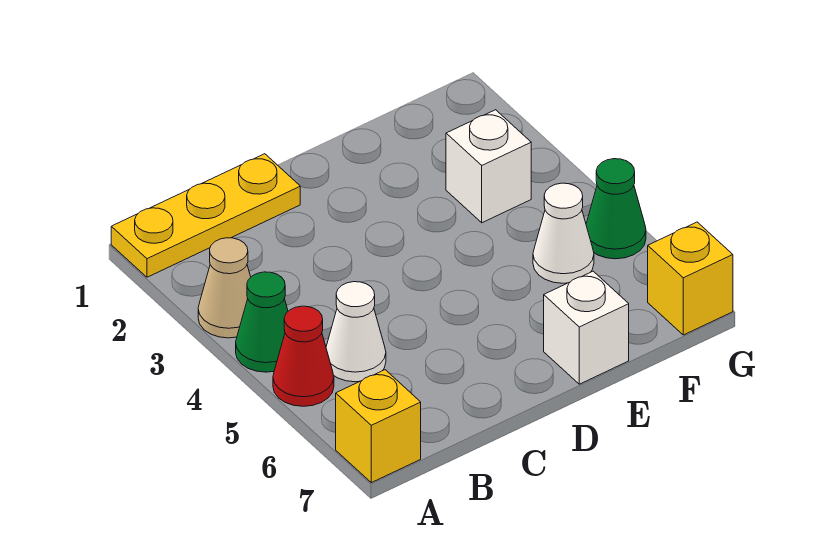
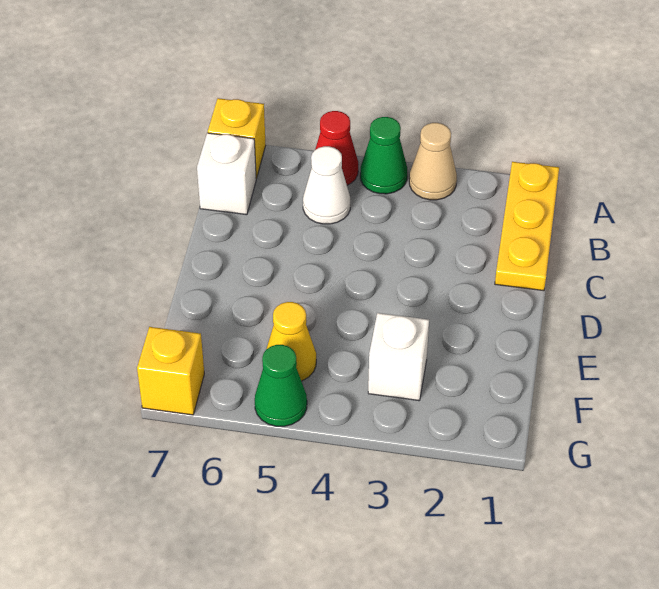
white 1x1 brick [544,271,629,384] -> white 1x1 brick moved to [197,133,256,215]
white 1x1 cone [533,183,594,283] -> yellow 1x1 cone [267,302,316,381]

